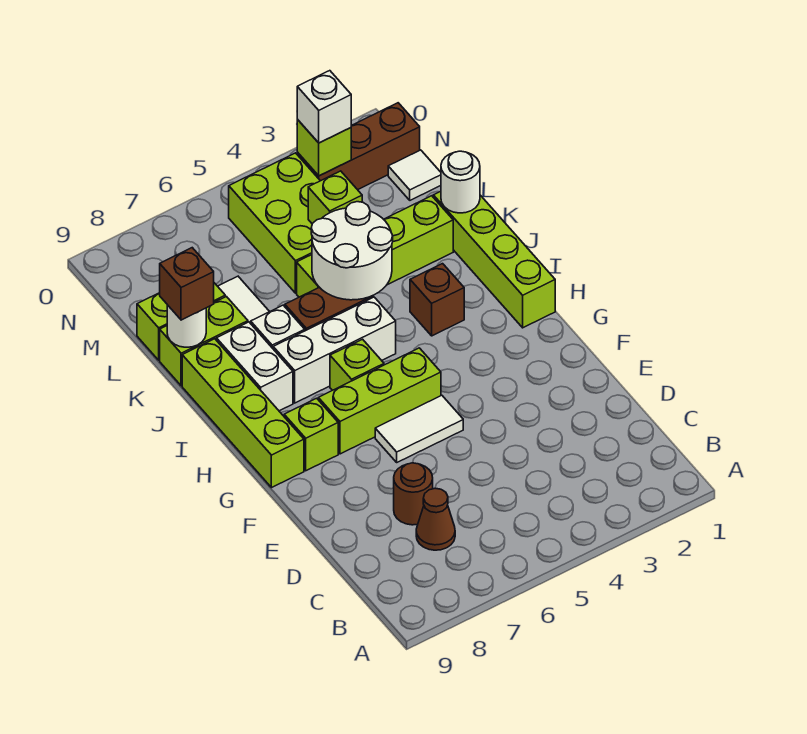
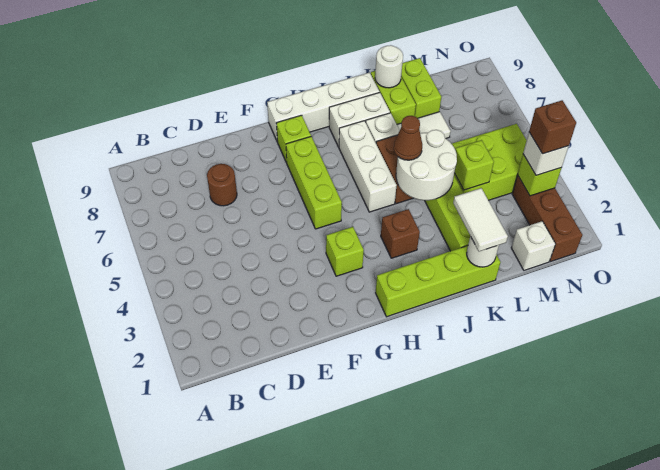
brown 1x1 cone [416,488,455,550] -> brown 1x1 cone moved to [394,116,422,160]
white 1x2 tile [375,395,463,462] -> white 1x2 tile moved to [453,188,508,251]
lime 1x4 brick [182,339,304,488] -> white 1x4 brick [267,73,380,142]
lime 1x1 brick [330,339,384,390] -> lime 1x1 brick moved to [326,227,364,276]
brown 1x1 brick [160,248,214,320] -> brown 1x1 brick moved to [529,100,576,154]
white 1x1 tile [388,150,441,200] -> white 1x1 brick [511,221,555,270]

